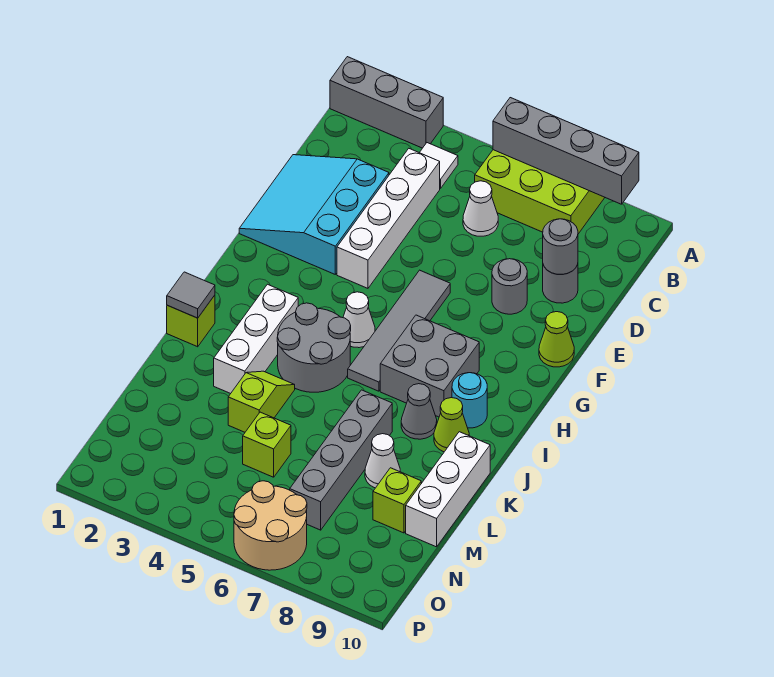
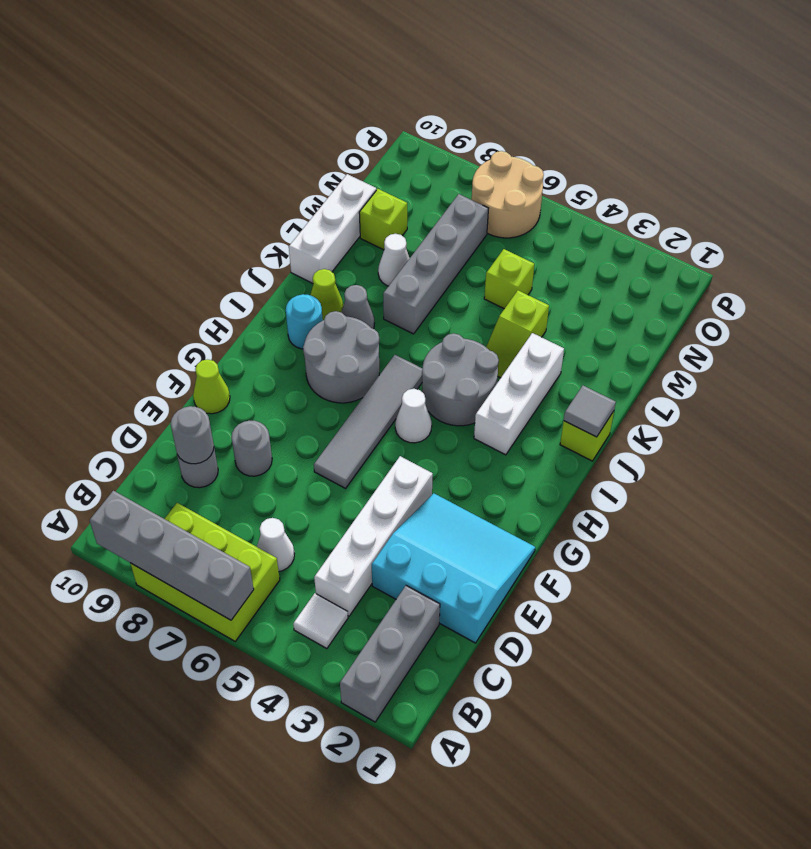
grey 1x3 brick [330,57,443,148] -> grey 1x3 brick turned to [340,586,440,722]
cyan 3x3 slope [239,155,389,274] -> cyan 3x3 slope turned to [372,493,535,643]
grey 2x2 brick [380,315,479,417] -> grey 2x2 round brick [303,311,379,403]

